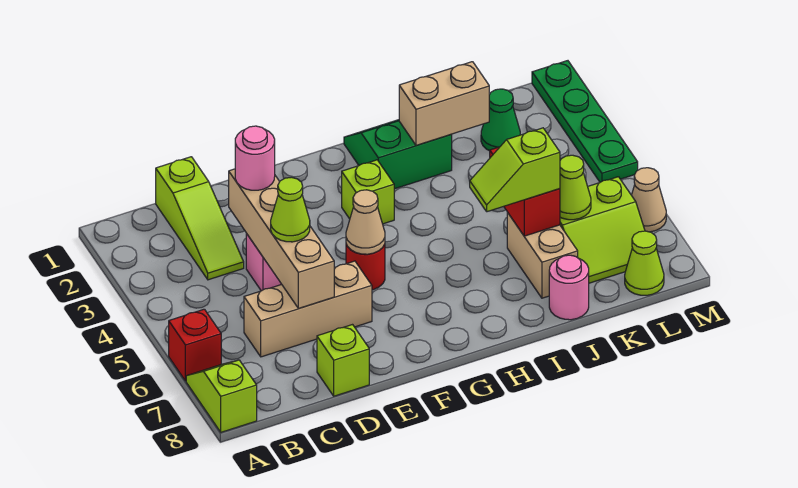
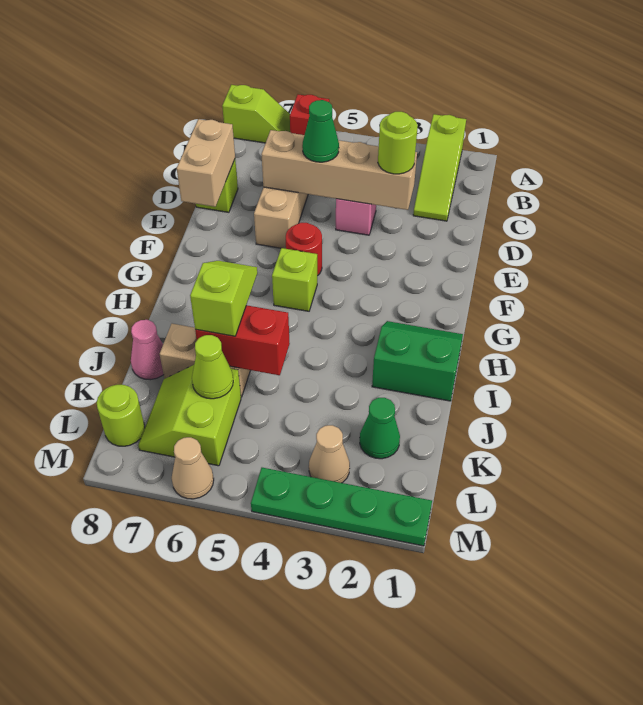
lime 1x3 slope [156,157,244,280] -> lime 1x3 slope turned to [413,114,466,221]
pink 1x1 round brick [235,126,275,190] -> lime 1x1 round brick [378,112,418,174]
lime 1x1 cone [271,177,310,242] -> green 1x1 cone [302,100,339,162]
tan 1x1 cone [346,190,385,254] -> tan 1x1 cone moved to [309,425,350,483]
lime 1x1 brick [342,160,394,224] -> lime 1x1 brick moved to [272,248,317,311]
green 2x2 slope [344,120,452,189] -> green 2x2 slope turned to [372,321,463,401]
tan 1x2 brick [399,62,489,145] -> tan 1x2 brick moved to [177,119,235,207]
pink 1x1 round brick [549,255,589,320] -> pink 1x1 cone [131,320,164,380]
lime 1x1 cone [625,231,664,295] -> lime 1x1 round brick [97,385,145,446]

